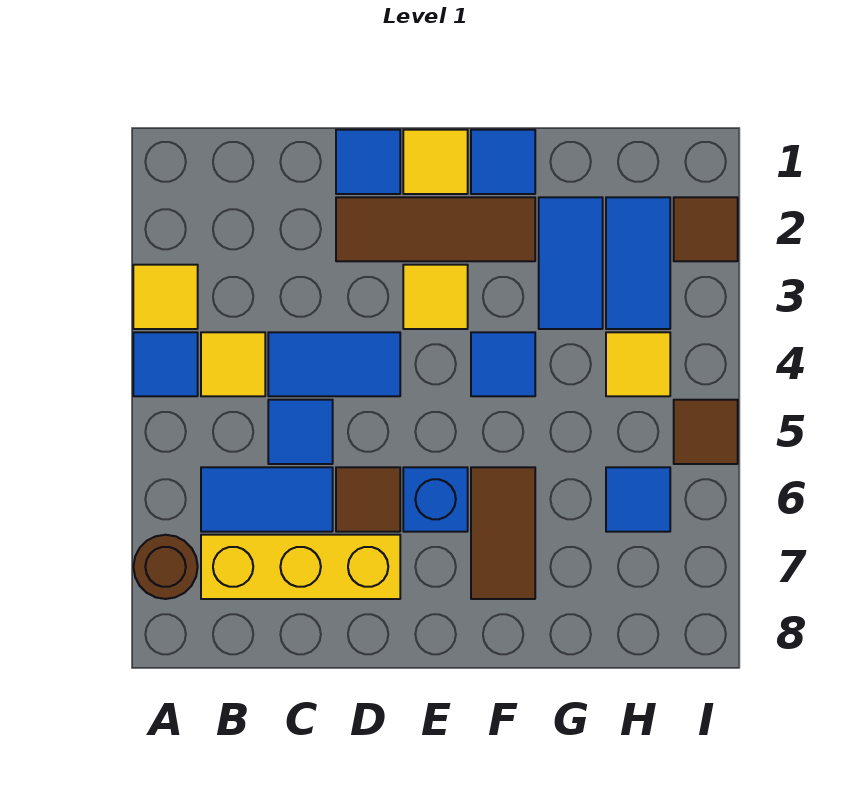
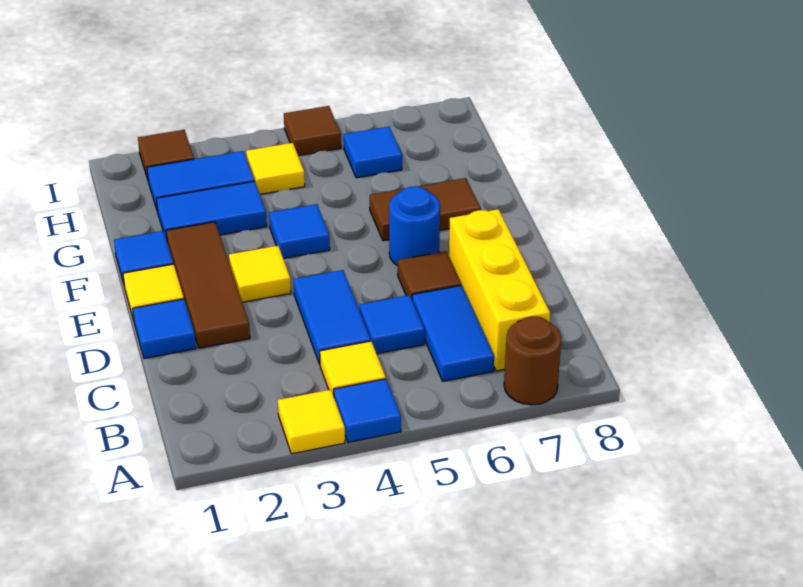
blue 1x1 brick [403,467,468,532] -> blue 1x1 round brick [389,186,440,266]

